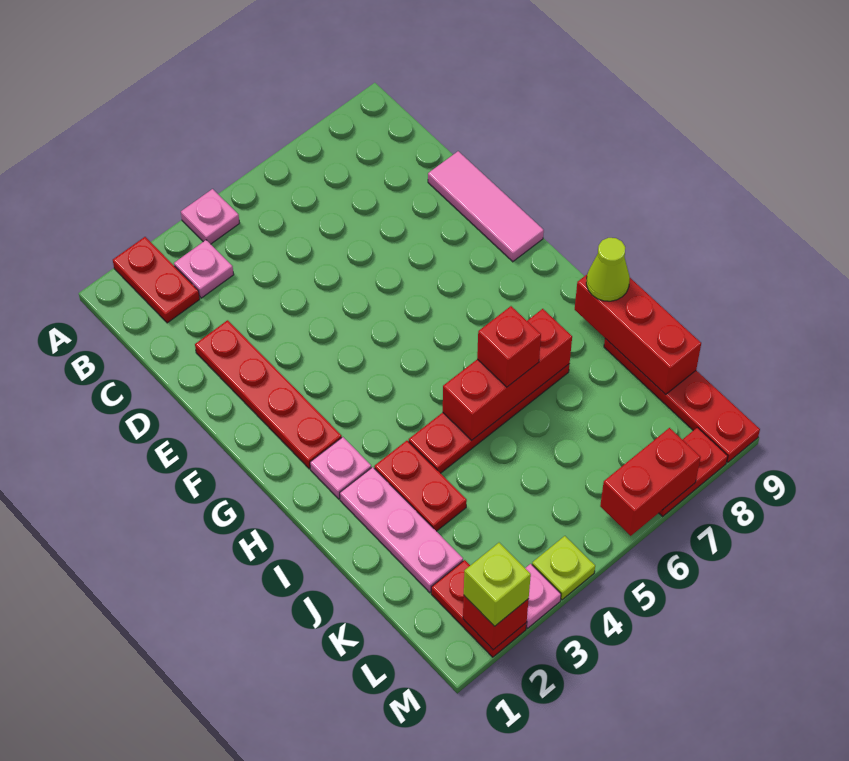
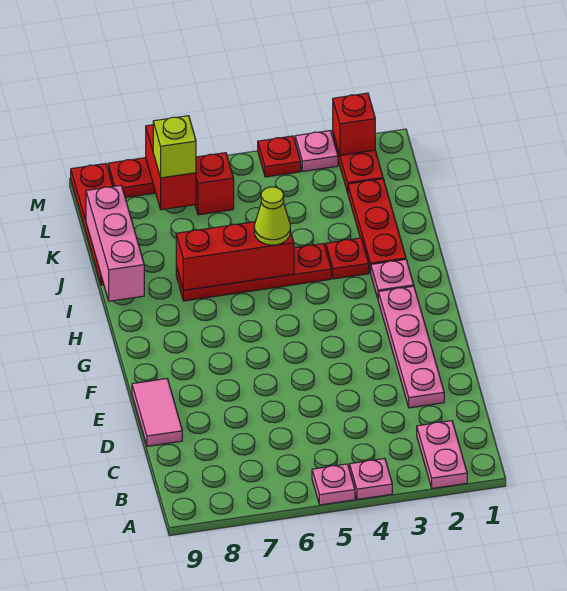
red 1x2 plate [113,237,200,323] -> pink 1x2 plate [417,421,467,488]
pink 1x1 plate [174,240,234,298] -> pink 1x1 plate moved to [312,464,355,505]
red 1x4 plate [195,320,342,469] -> pink 1x4 plate [378,286,444,408]
pink 1x3 tile [428,151,544,262] -> pink 1x2 tile [132,379,182,446]
pink 1x3 plate [340,467,463,593] -> red 1x3 plate [348,179,406,273]
red 1x2 plate [374,441,467,531] -> red 1x1 plate [326,238,369,279]
red 1x1 brick [477,306,541,387] -> red 1x1 brick moved to [195,153,234,215]
red 1x3 brick [575,275,701,395] -> pink 1x3 brick [86,185,144,301]
lime 1x1 cone [586,238,630,301] -> lime 1x1 cone moved to [254,187,290,245]
lime 1x1 brick [464,543,531,626] -> lime 1x1 brick moved to [153,116,196,178]
lime 1x1 plate [532,536,595,600] -> red 1x1 plate [258,136,301,177]
red 1x2 brick [600,428,701,536] -> red 1x2 brick turned to [146,125,196,210]

